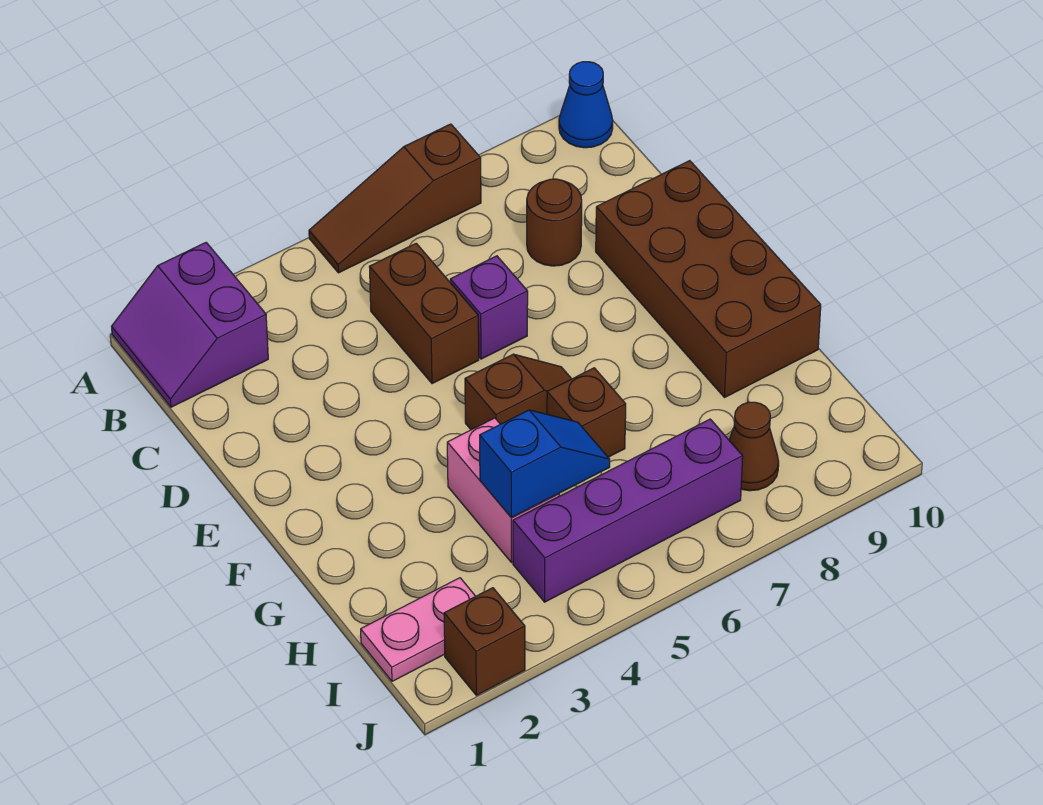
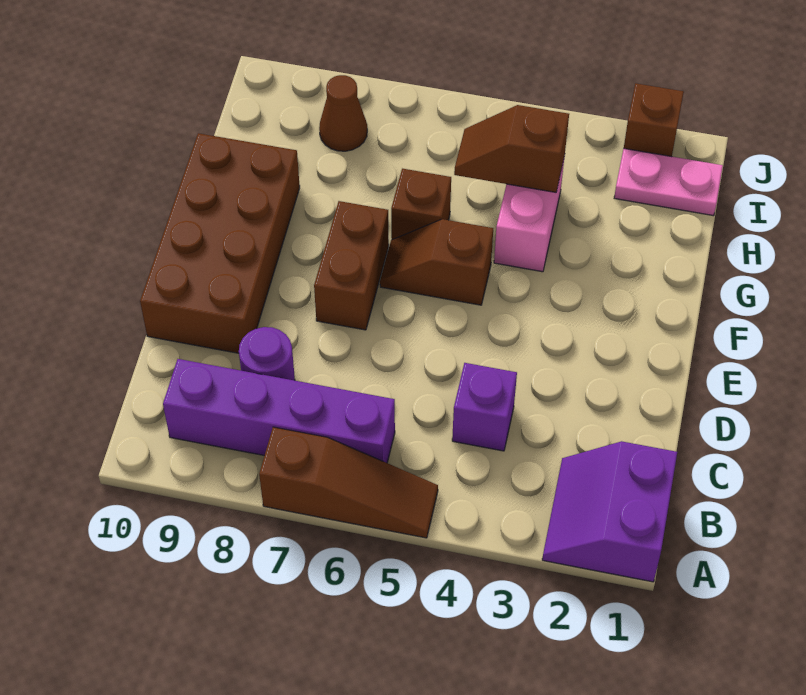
purple 2x2 slope [112,243,268,407] -> purple 2x2 slope turned to [542,441,677,582]
blue 1x1 cone [559,62,613,148] -> none
brown 1x2 brick [369,243,479,384] -> brown 1x2 brick moved to [314,201,389,330]
brown 1x1 round brick [527,179,582,266] -> purple 1x1 round brick [239,327,295,381]
purple 1x1 brick [450,256,528,359] -> purple 1x1 brick moved to [452,363,517,451]
blue 1x2 slope [480,410,610,518] -> brown 1x2 slope [454,105,569,192]
purple 1x4 brick [513,419,743,602] -> purple 1x4 brick moved to [163,359,395,463]

